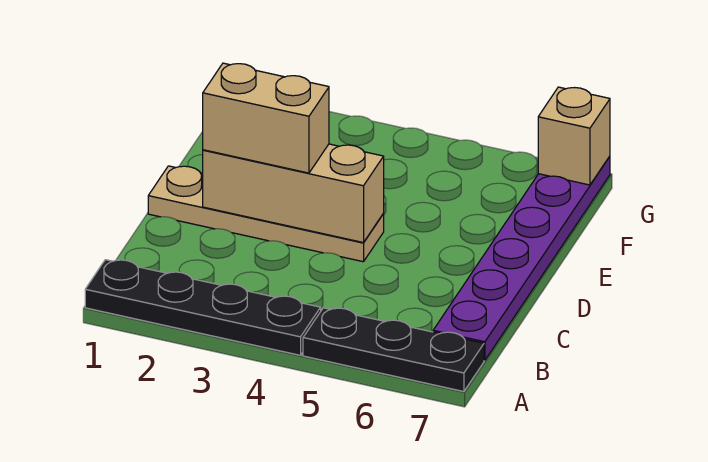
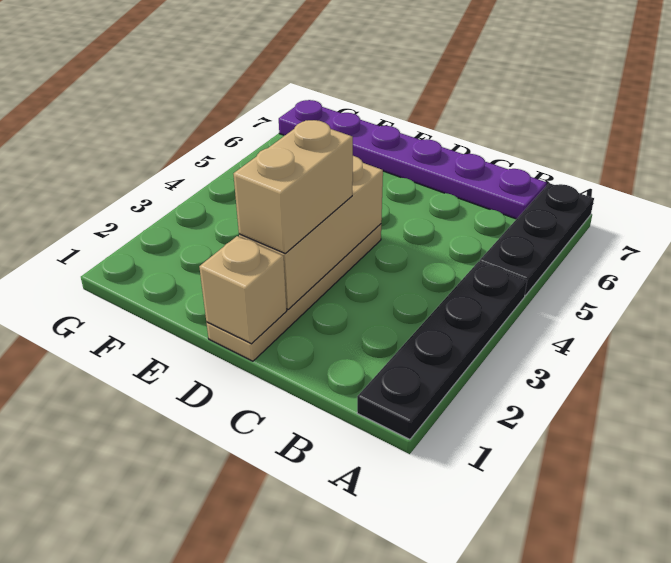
tan 1x1 brick [538,87,610,185] -> tan 1x1 brick moved to [199,236,286,344]

